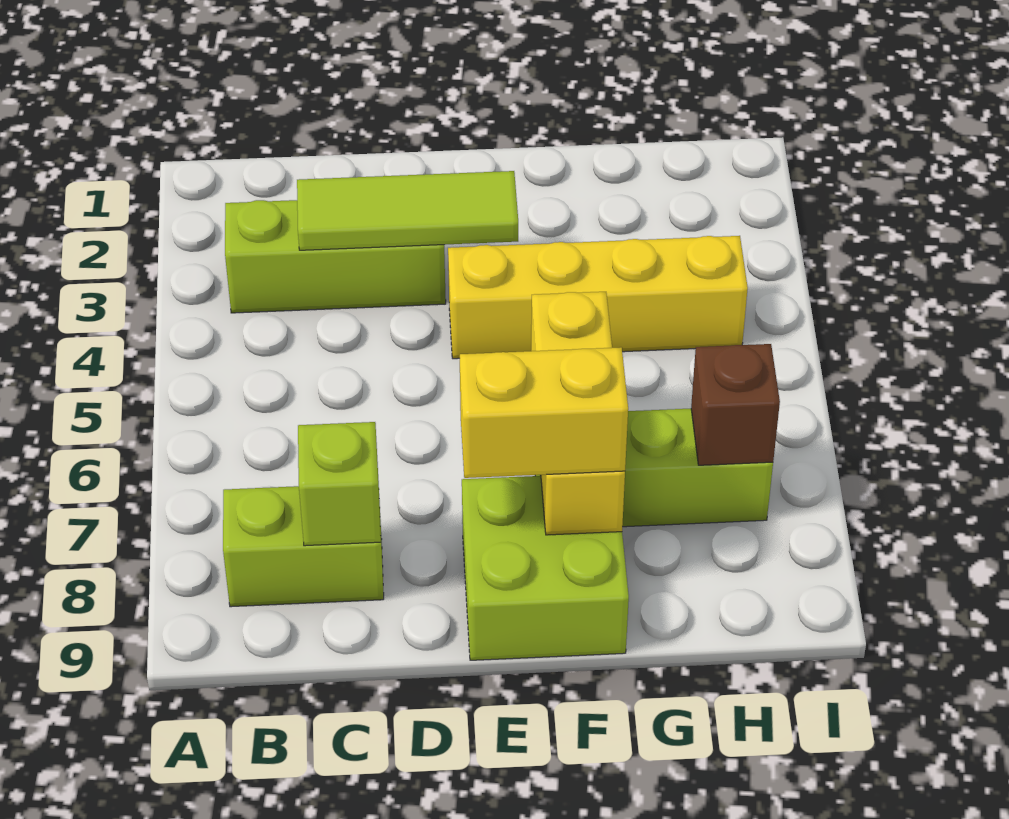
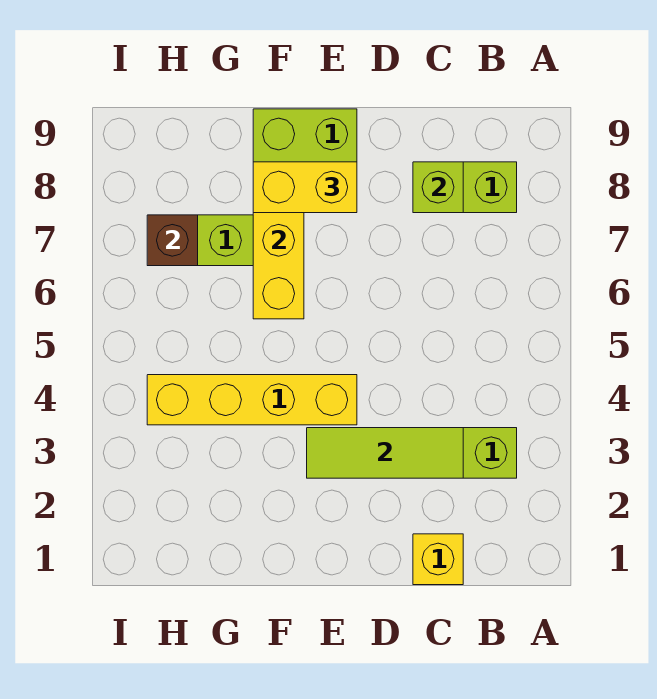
none -> yellow 1x1 brick [413,534,463,585]

